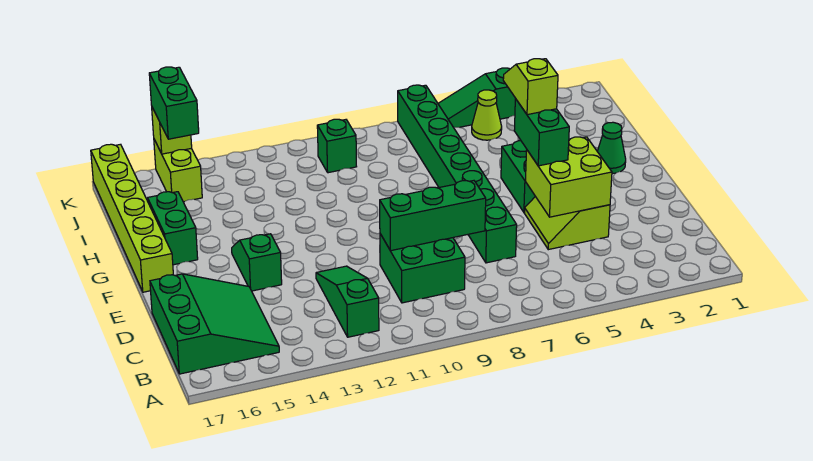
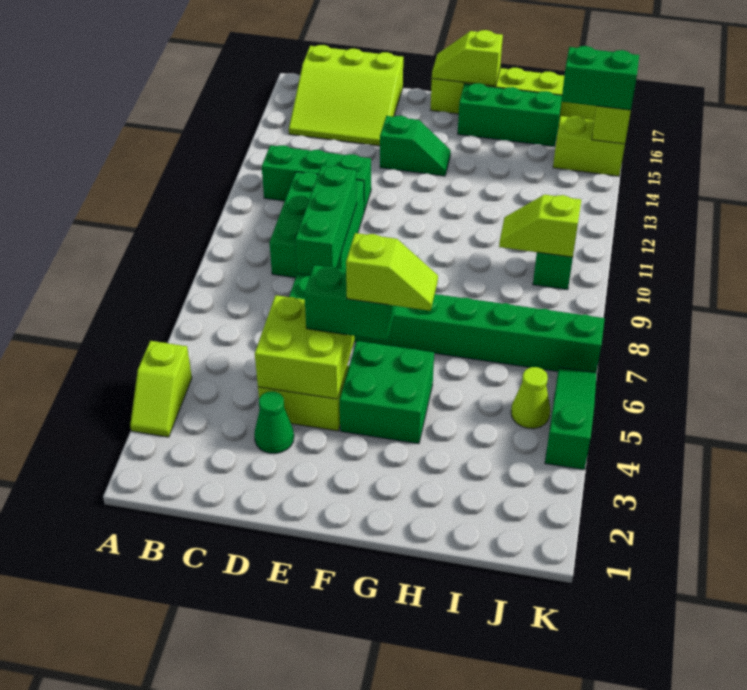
none -> lime 1x2 slope [130,341,192,437]
green 1x3 slope [316,266,379,337] -> green 1x3 brick [262,145,371,211]
green 3x3 slope [150,274,279,374] -> lime 3x3 slope [289,45,403,146]
green 2x2 brick [380,234,465,303] -> green 2x3 brick [269,172,364,278]
none -> lime 1x2 slope [432,30,503,86]
green 1x1 cone [597,122,626,173] -> green 1x1 cone moved to [254,391,294,454]
green 1x2 brick [148,192,198,265] -> green 1x3 brick [458,83,562,147]
none -> lime 1x2 slope [499,195,581,257]

